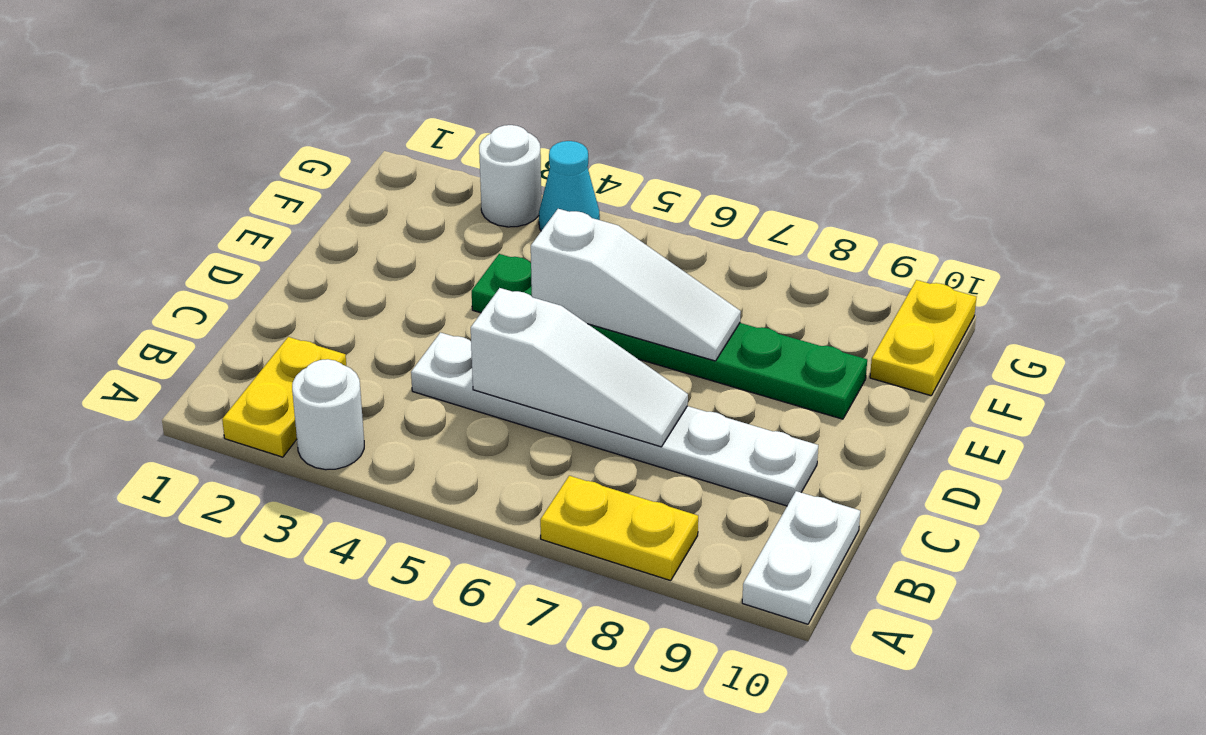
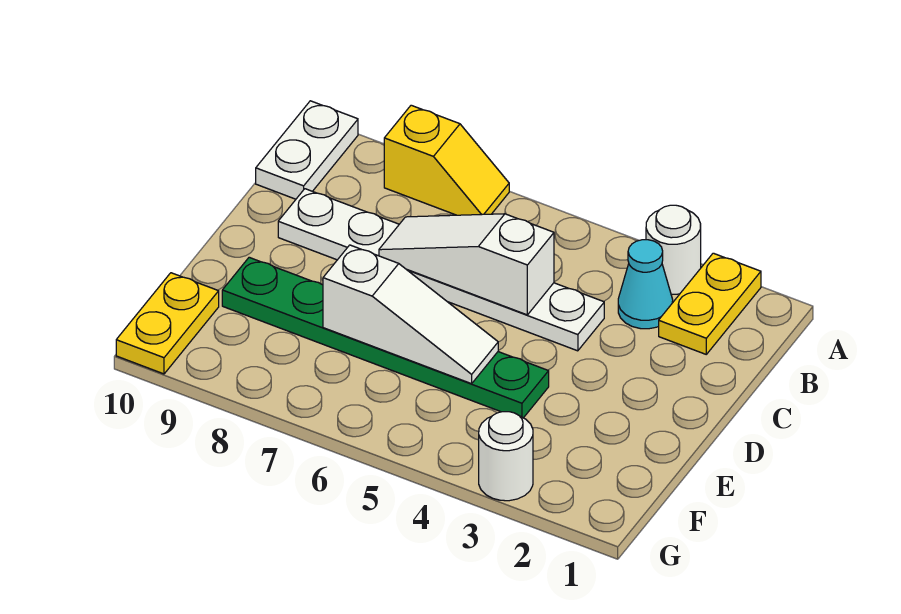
yellow 1x2 plate [540,476,698,581] -> yellow 1x2 slope [384,105,509,215]
white 1x3 slope [531,209,741,361] -> white 1x3 slope turned to [323,245,498,384]
cyan 1x1 cone [539,141,600,231] -> cyan 1x1 cone moved to [618,240,673,329]

